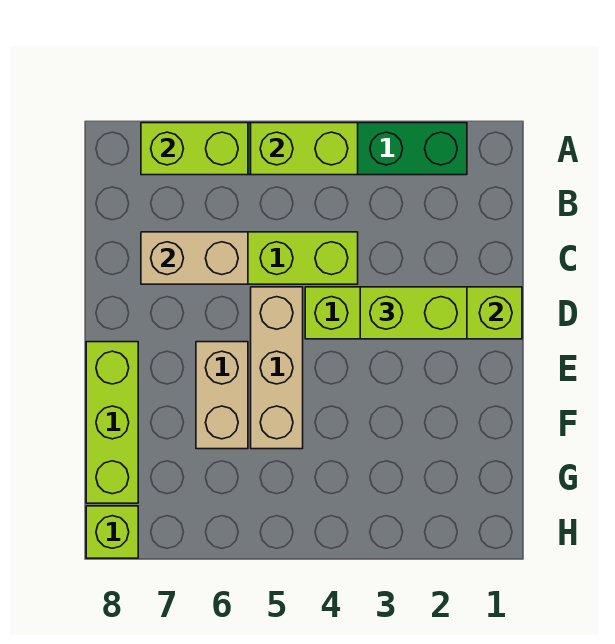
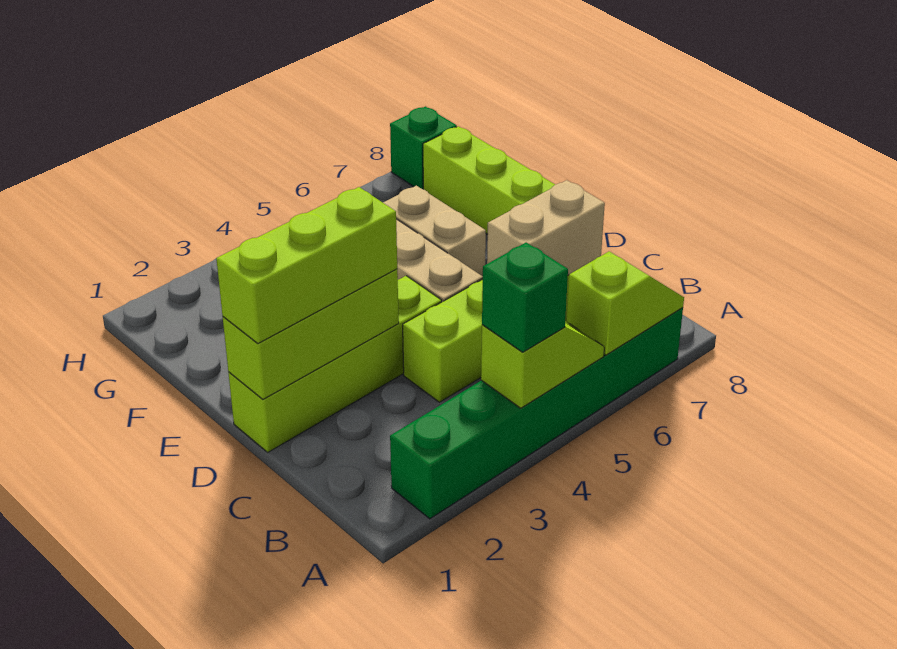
lime 1x2 brick [251,123,358,175] -> lime 1x2 slope [481,321,604,408]
none -> green 1x1 brick [482,242,568,352]
lime 1x2 brick [141,123,248,175] -> lime 1x2 slope [566,251,684,355]
lime 1x2 brick [360,287,467,339] -> lime 1x3 brick [216,187,397,344]
lime 1x1 brick [86,506,138,558] -> green 1x1 brick [390,107,457,189]

